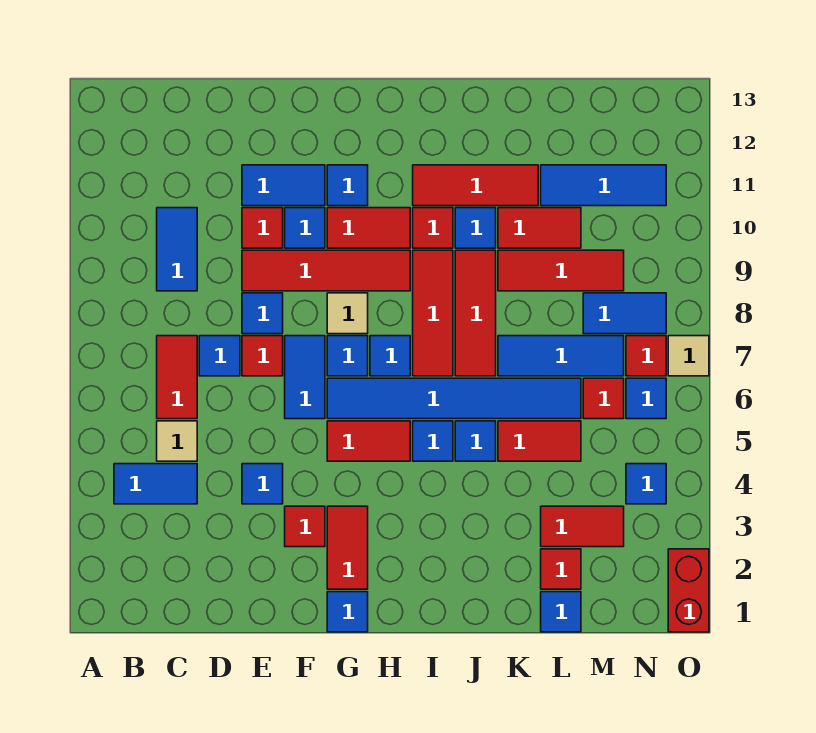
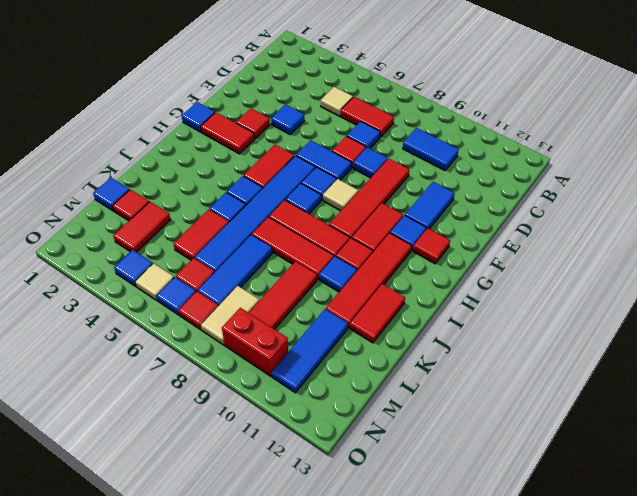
blue 1x2 tile [114,464,197,504] -> none
red 1x1 tile [242,208,283,248] -> red 1x1 tile moved to [413,228,450,264]
blue 1x1 tile [285,208,325,248] -> none
red 1x3 tile [413,165,538,206] -> red 1x4 tile [326,233,412,328]
red 1x2 tile [498,208,581,248] -> red 1x2 tile moved to [350,284,405,343]
blue 1x2 tile [583,293,666,334] -> tan 1x2 tile [201,286,259,345]
red 1x2 brick [668,549,709,632] -> red 1x2 brick moved to [222,308,288,376]
tan 1x1 tile [668,336,709,376] -> tan 1x1 tile moved to [135,263,174,300]

